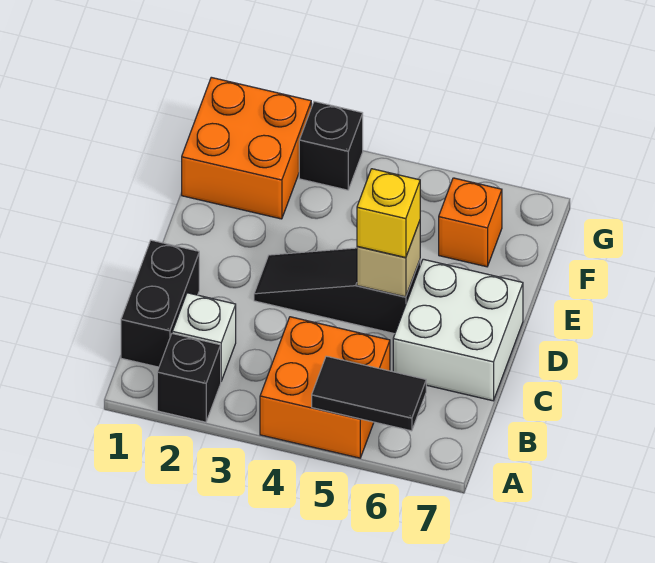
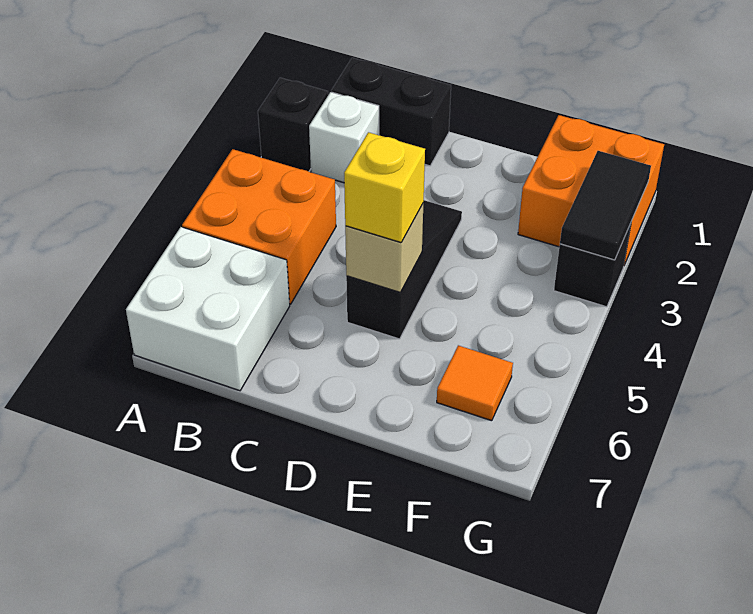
black 1x2 tile [312,356,426,431] -> black 1x2 tile moved to [560,151,651,260]
white 2x2 brick [393,259,523,401] -> white 2x2 brick moved to [126,227,290,391]
orange 1x1 brick [439,178,502,267] -> orange 1x1 tile [437,345,513,421]

